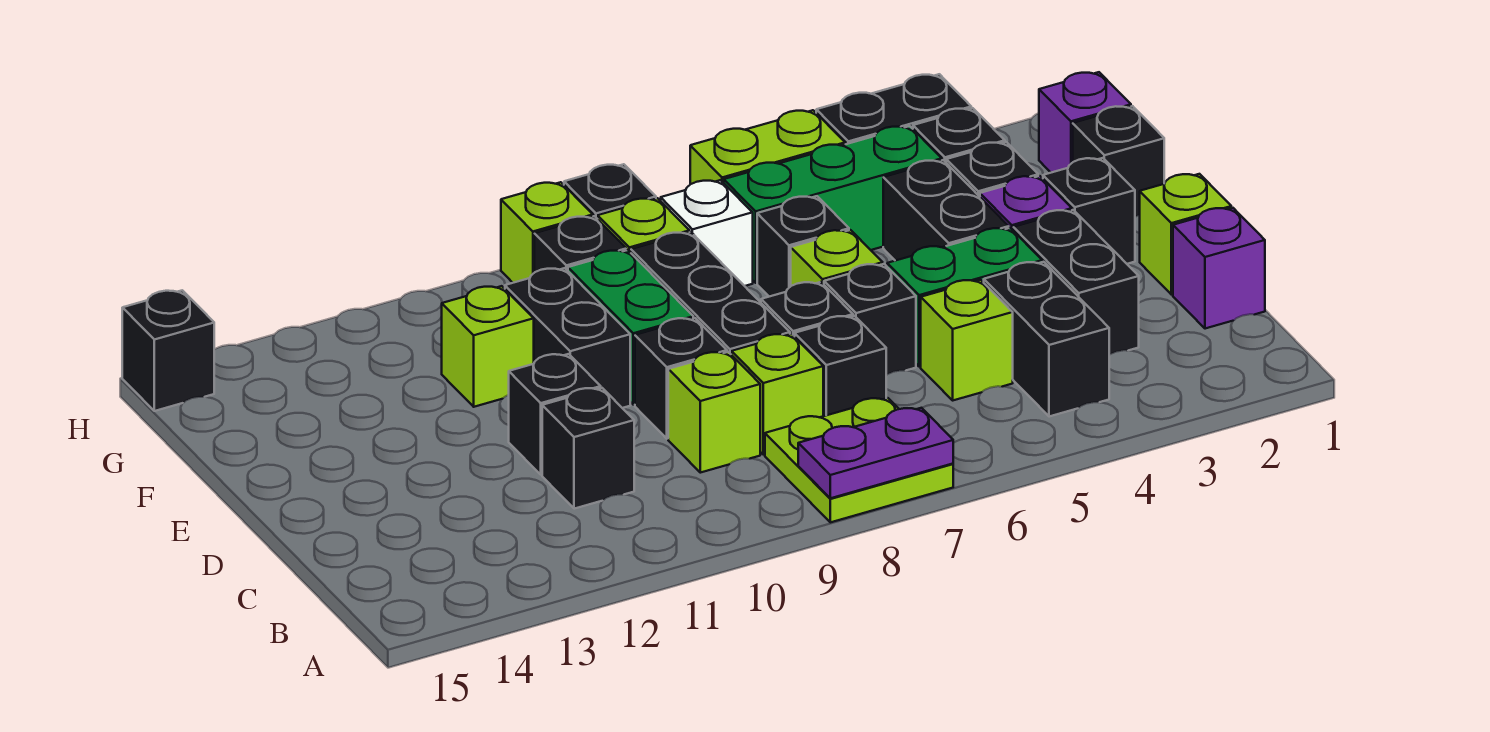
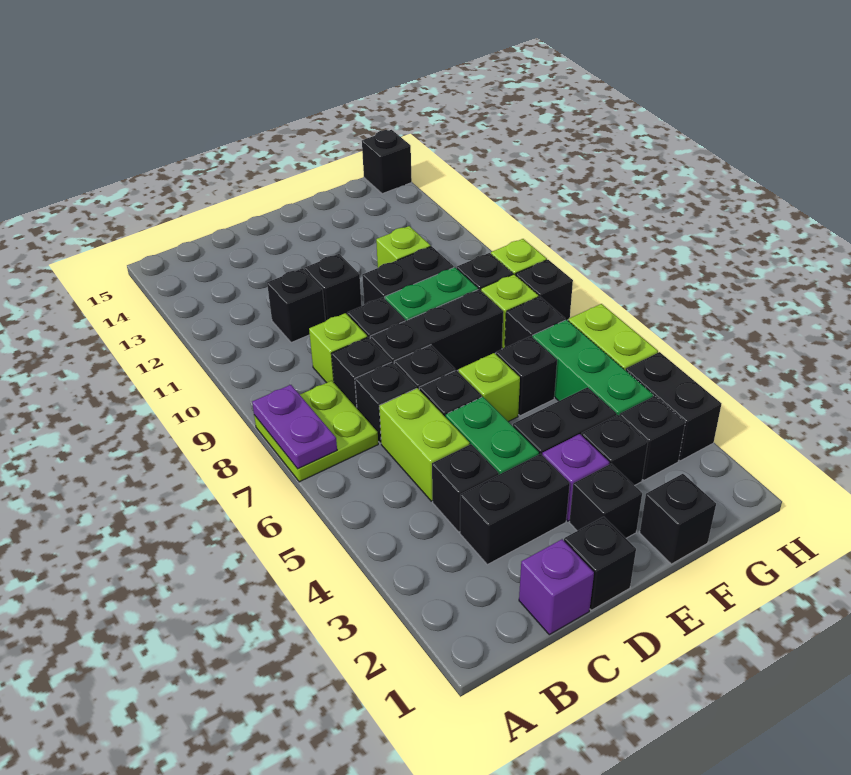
black 1x2 brick [984,262,1109,417] -> black 1x1 brick [432,444,499,532]
lime 1x1 brick [921,280,1013,400] -> lime 1x2 brick [379,388,470,501]
lime 1x1 brick [731,334,823,455] -> black 1x1 brick [331,337,391,408]
lime 1x1 brick [1140,174,1231,295] -> black 1x1 brick [564,517,636,610]
purple 1x1 brick [1039,72,1131,173] -> none
white 1x1 brick [661,180,753,286] -> black 1x1 brick [505,297,565,348]

